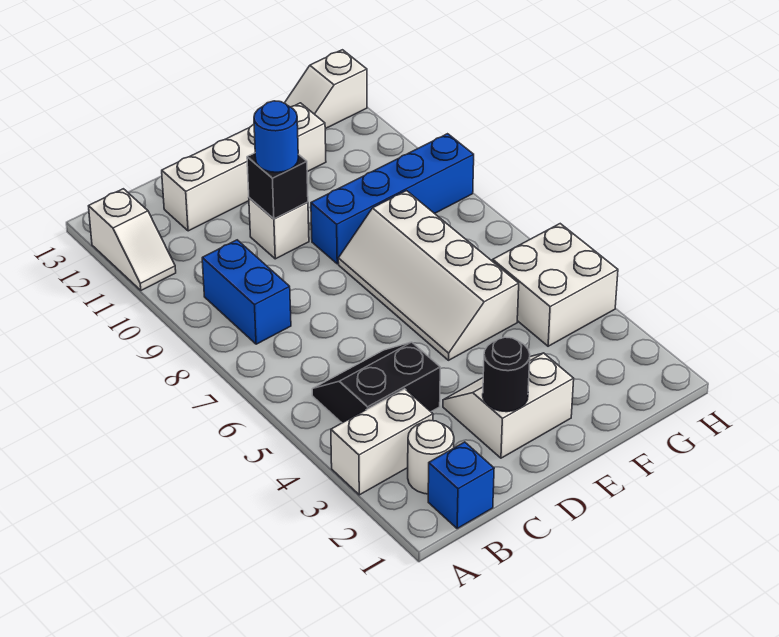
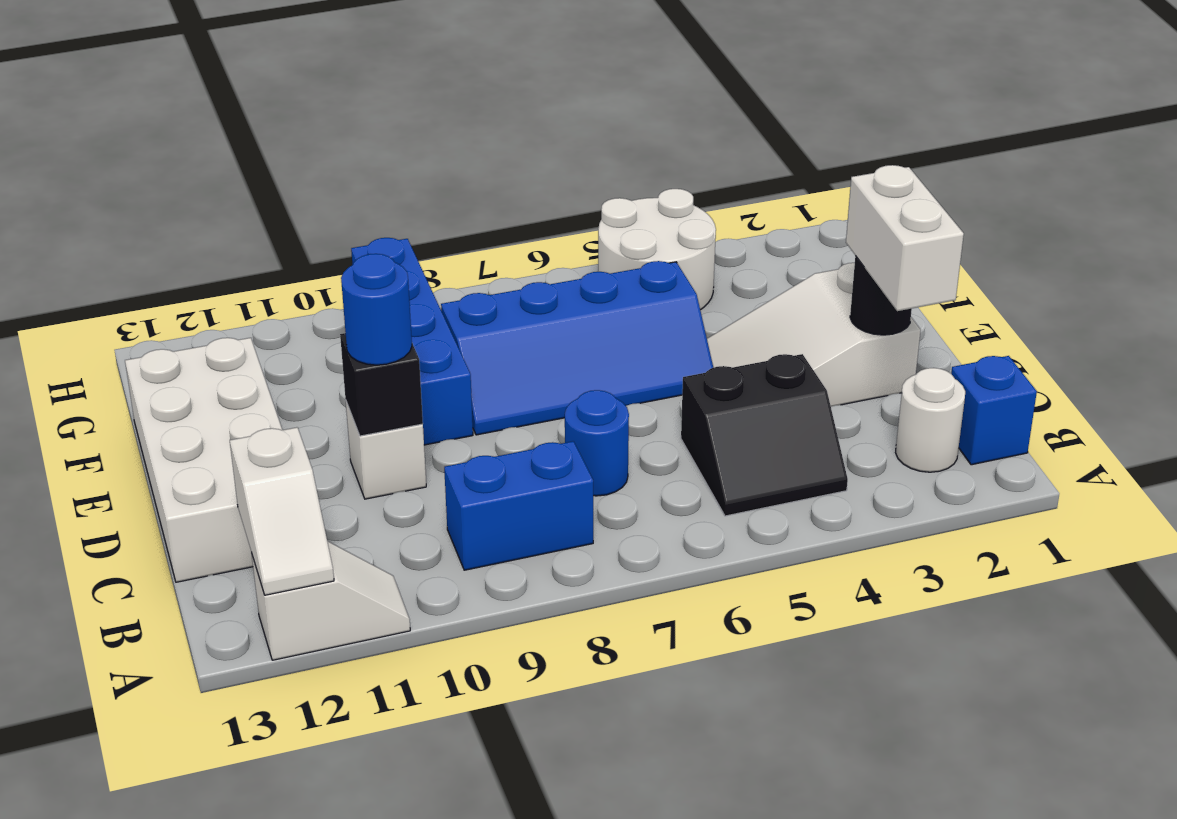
white 1x2 brick [331,389,433,495] -> white 1x2 brick moved to [846,165,964,311]
black 2x2 slope [312,342,440,423] -> black 2x2 slope turned to [681,354,848,516]
none -> blue 1x1 round brick [565,390,629,496]
white 1x4 brick [162,103,326,231] -> white 2x4 brick [125,338,282,582]
white 2x2 slope [443,353,574,458] -> white 2x3 slope [707,263,921,406]
white 2x4 slope [338,191,519,360] -> blue 2x4 slope [441,261,713,435]
white 2x2 brick [493,224,618,346] -> white 2x2 round brick [598,189,716,310]
white 1x2 slope [285,50,367,129] -> white 1x2 slope moved to [230,427,334,595]

